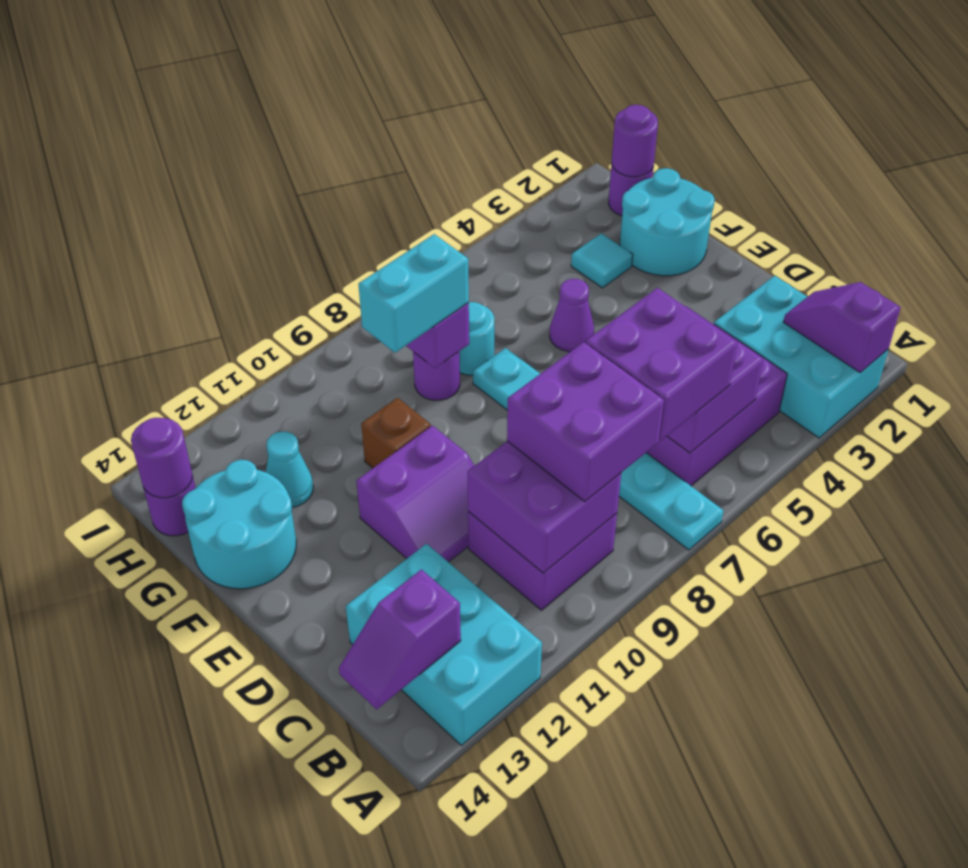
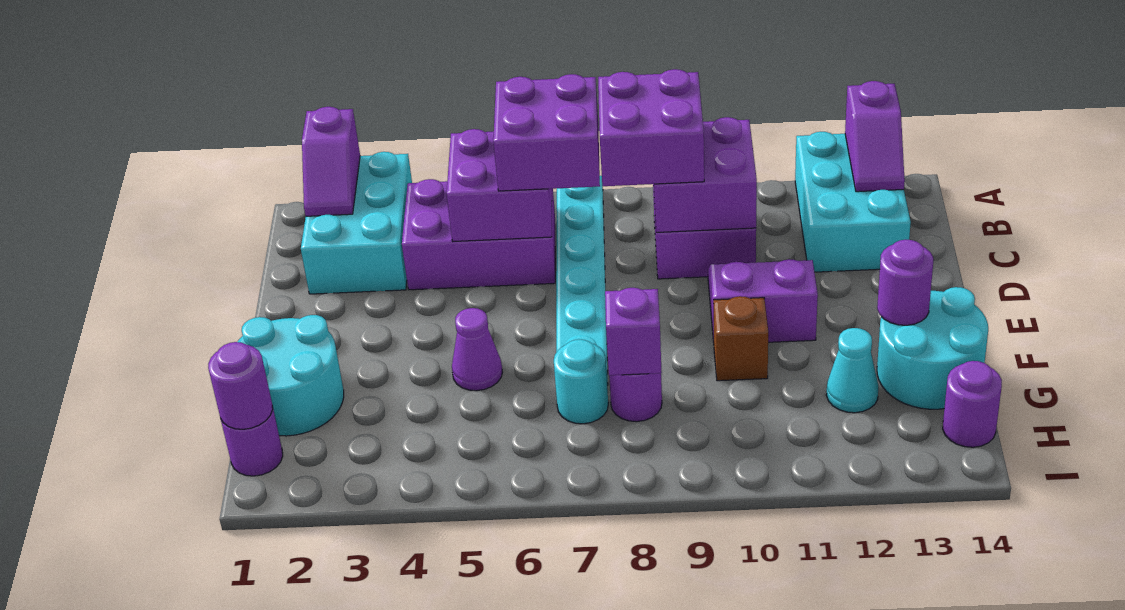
purple 1x2 slope [339,569,461,709] -> purple 1x2 slope turned to [845,81,905,192]
cyan 1x1 tile [571,233,633,288] -> none
cyan 1x2 brick [358,234,469,353] -> none
purple 1x1 round brick [131,418,193,498] -> purple 1x1 round brick moved to [877,240,933,325]

